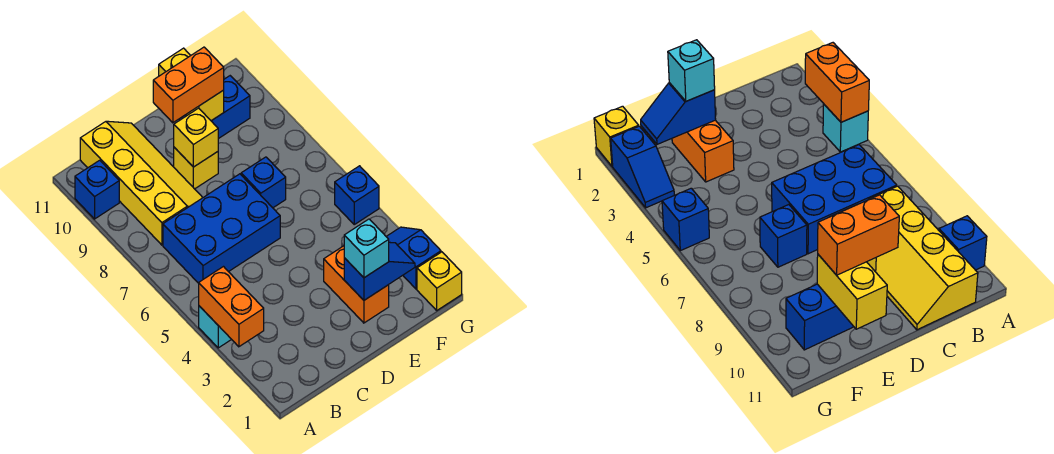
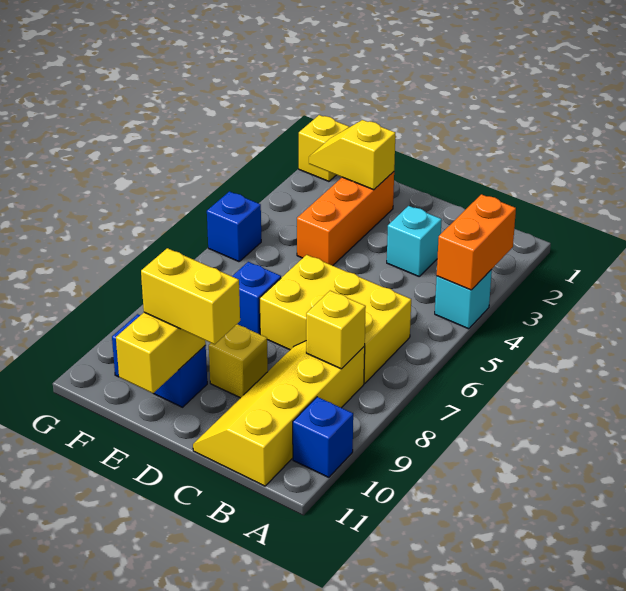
blue 2x3 brick [163,174,280,283] -> yellow 2x3 brick [259,255,411,383]
yellow 1x1 brick [174,108,218,167] -> yellow 1x1 brick moved to [306,291,366,369]
orange 1x2 brick [153,47,224,123] -> yellow 1x2 brick [141,248,240,344]
orange 1x2 brick [324,246,389,323] -> orange 1x3 brick [297,172,394,266]
blue 1x2 slope [344,242,415,300] -> yellow 1x2 slope [309,120,395,190]
cyan 1x1 brick [344,219,389,278] -> cyan 1x1 brick moved to [387,206,442,276]
blue 1x2 slope [386,227,441,289] -> none

